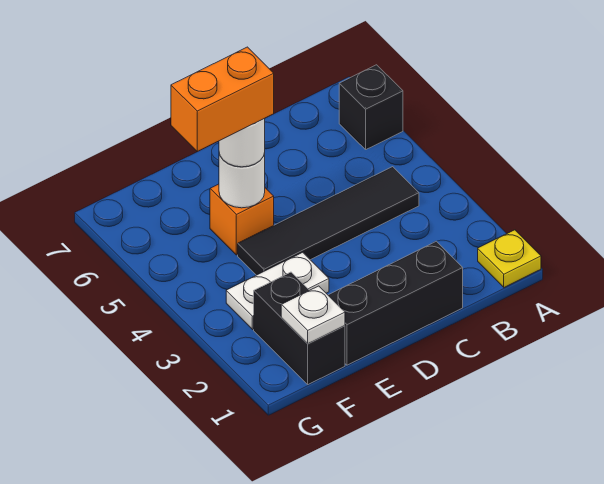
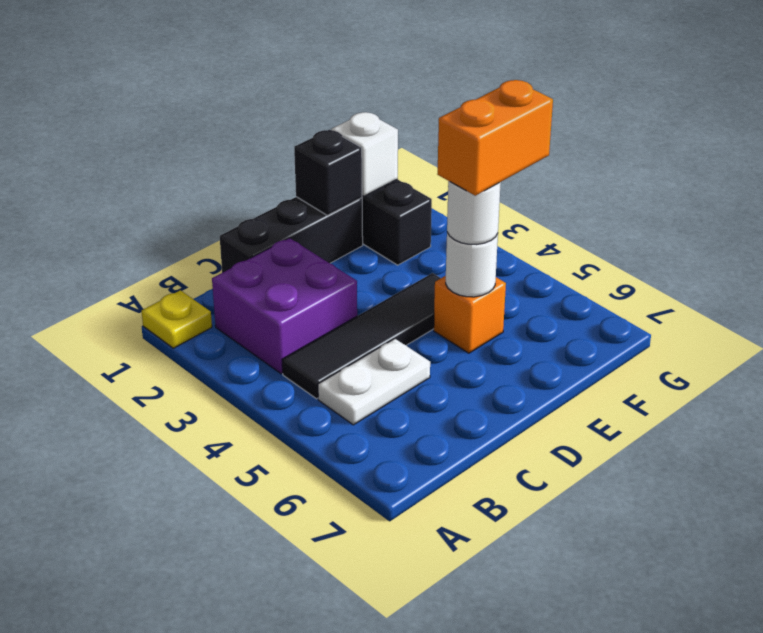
black 1x1 brick [339,65,403,149] -> black 1x1 brick moved to [294,130,362,215]
none -> purple 2x2 brick [212,238,357,374]
white 1x2 plate [226,252,329,330] -> white 1x2 plate moved to [318,339,430,425]
white 1x1 plate [281,286,345,344] -> white 1x1 brick [331,112,398,196]

